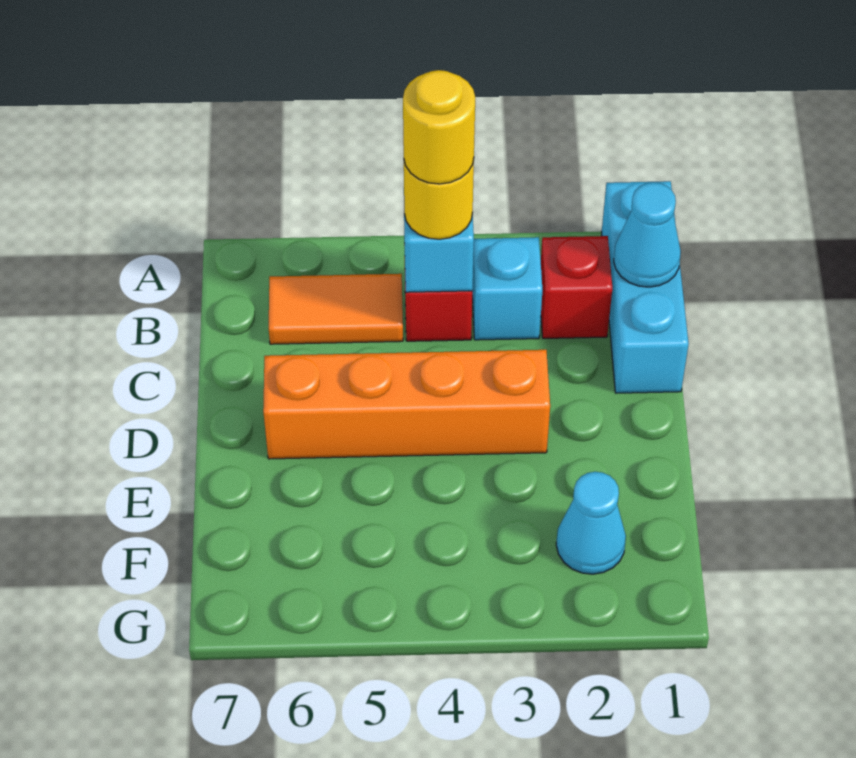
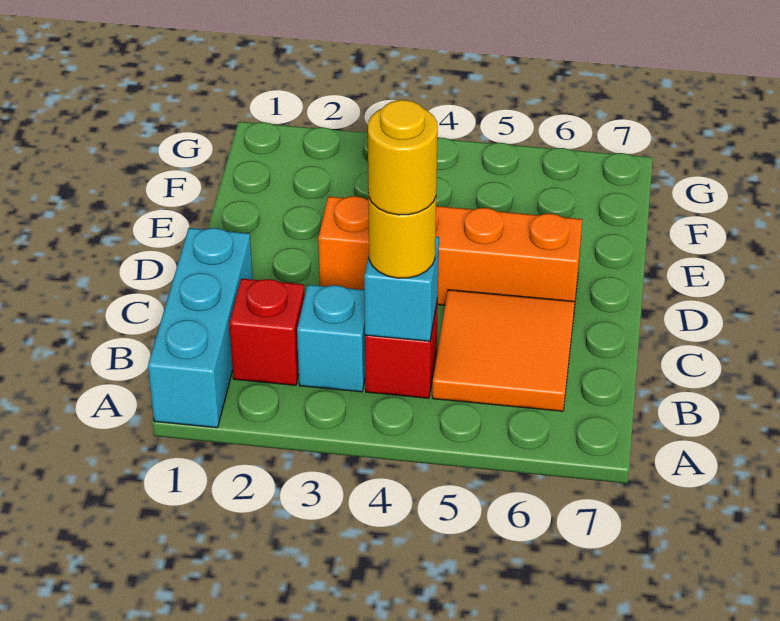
cyan 1x1 cone [614,183,681,287] -> none
orange 1x2 tile [269,274,403,344] -> orange 2x2 tile [432,290,575,411]
cyan 1x1 cone [556,472,626,574] -> none

